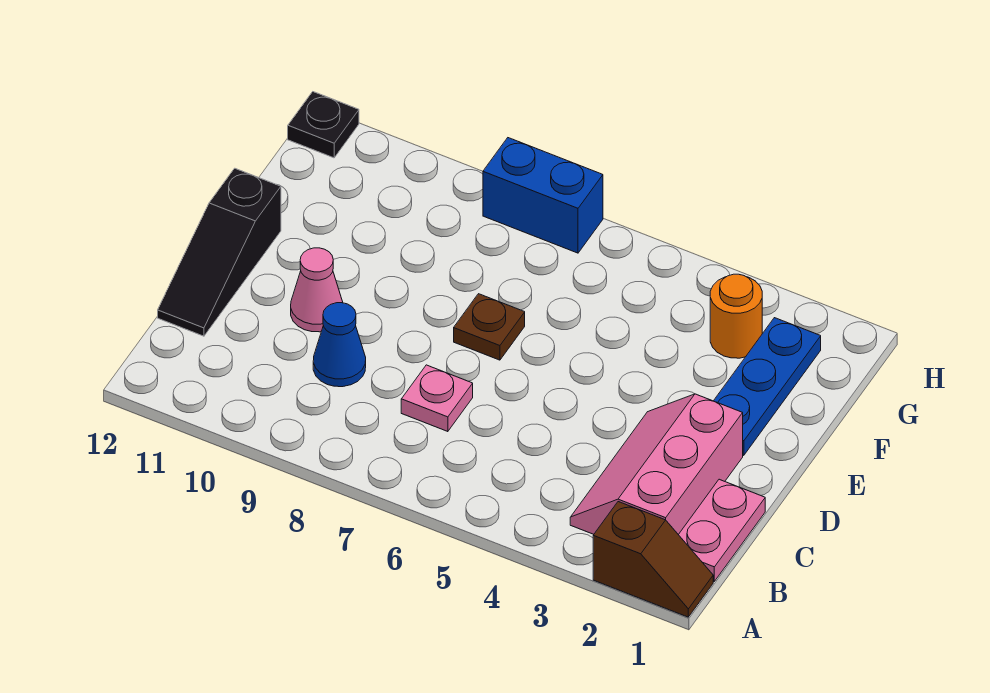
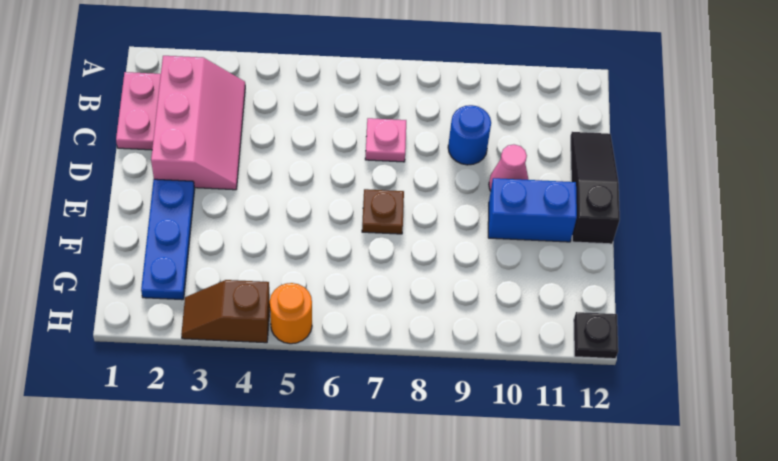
brown 1x2 slope [593,502,713,617] -> brown 1x2 slope moved to [181,280,270,343]
blue 1x1 cone [313,303,366,387] -> blue 1x1 round brick [448,105,491,165]
orange 1x1 round brick [710,274,762,358] -> orange 1x1 round brick moved to [270,283,312,344]
blue 1x2 brick [483,138,603,253] -> blue 1x2 brick moved to [488,178,577,242]

